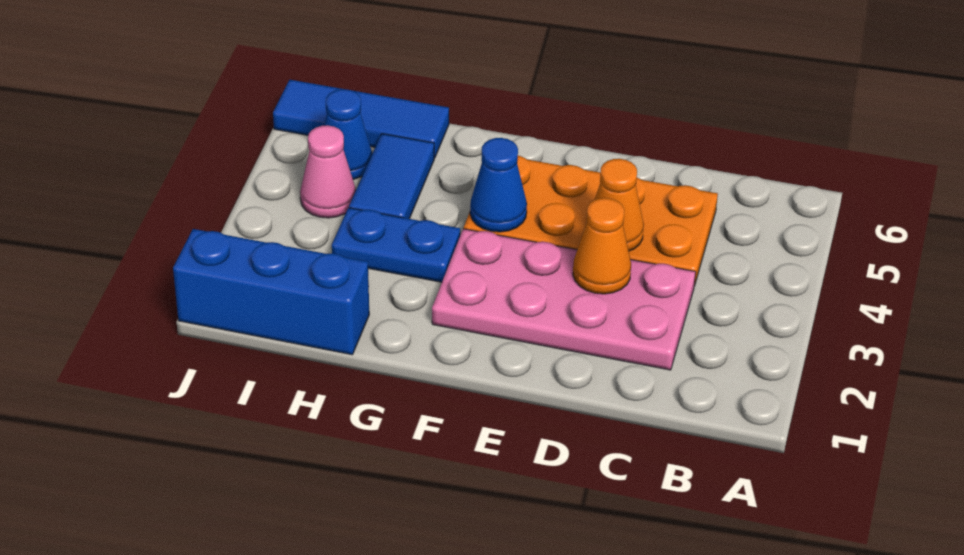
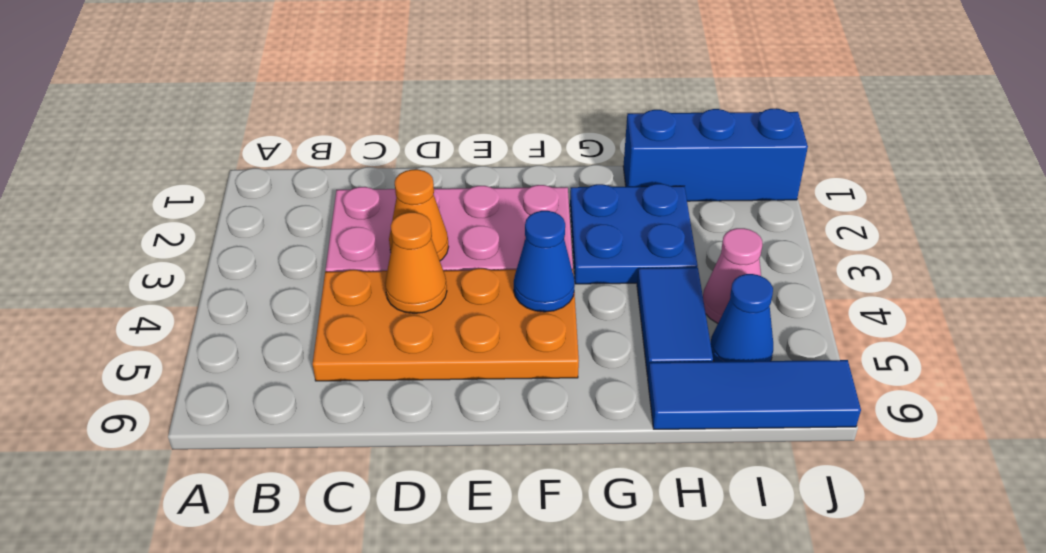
blue 1x2 plate [332,208,460,282] -> blue 2x2 plate [570,184,698,284]

